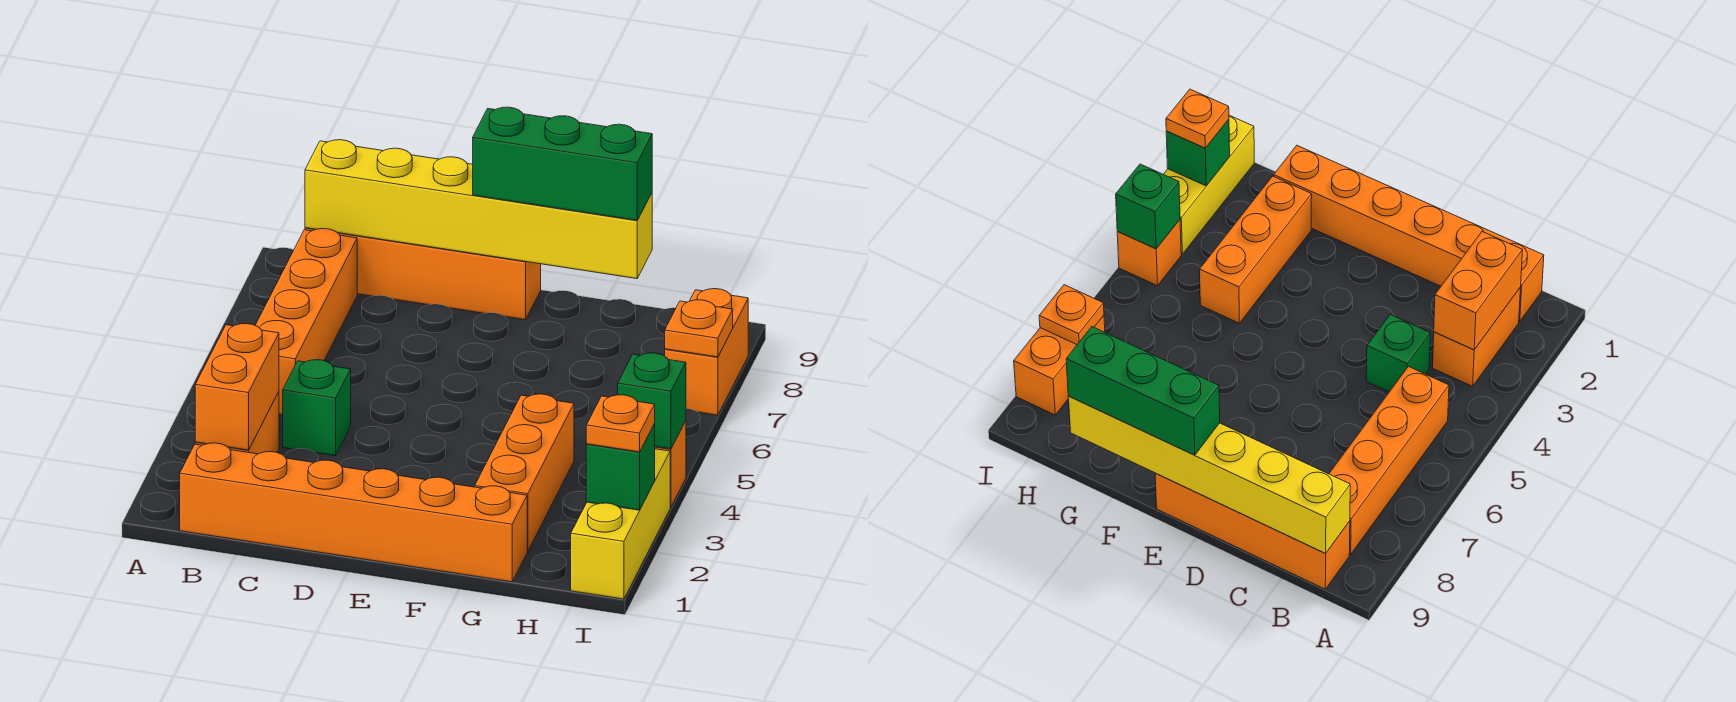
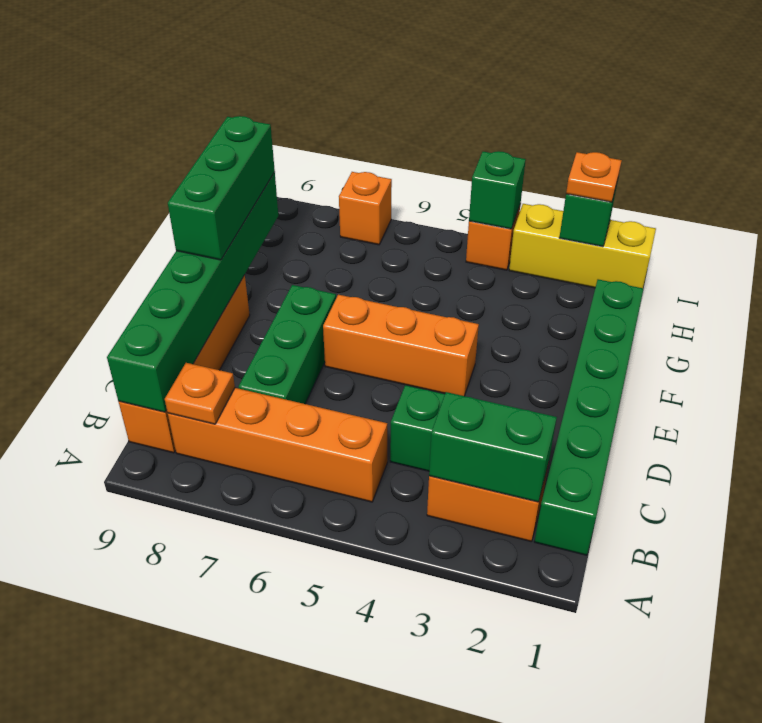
orange 1x6 brick [180,443,527,582] -> green 1x6 brick [534,279,644,555]
orange 1x2 brick [195,324,279,450] -> green 1x2 brick [429,392,557,502]
yellow 1x6 brick [305,140,652,279] -> green 1x6 brick [107,173,278,412]
none -> green 1x3 brick [239,285,336,404]
orange 1x3 brick [475,394,574,551] -> orange 1x3 brick moved to [323,295,479,396]
orange 1x2 brick [665,289,748,415] -> orange 1x1 brick [339,172,392,245]
orange 1x1 plate [665,300,733,357] -> orange 1x1 plate moved to [165,363,235,424]

